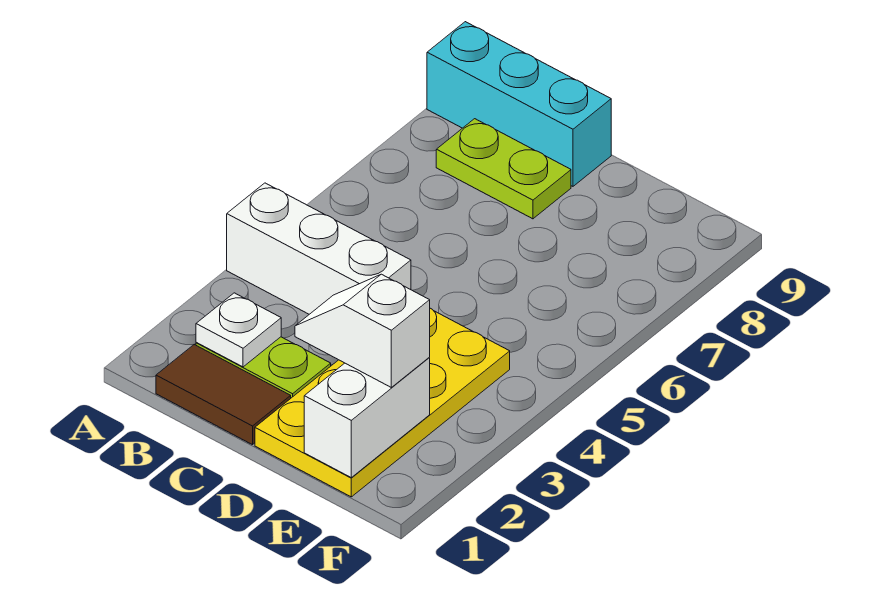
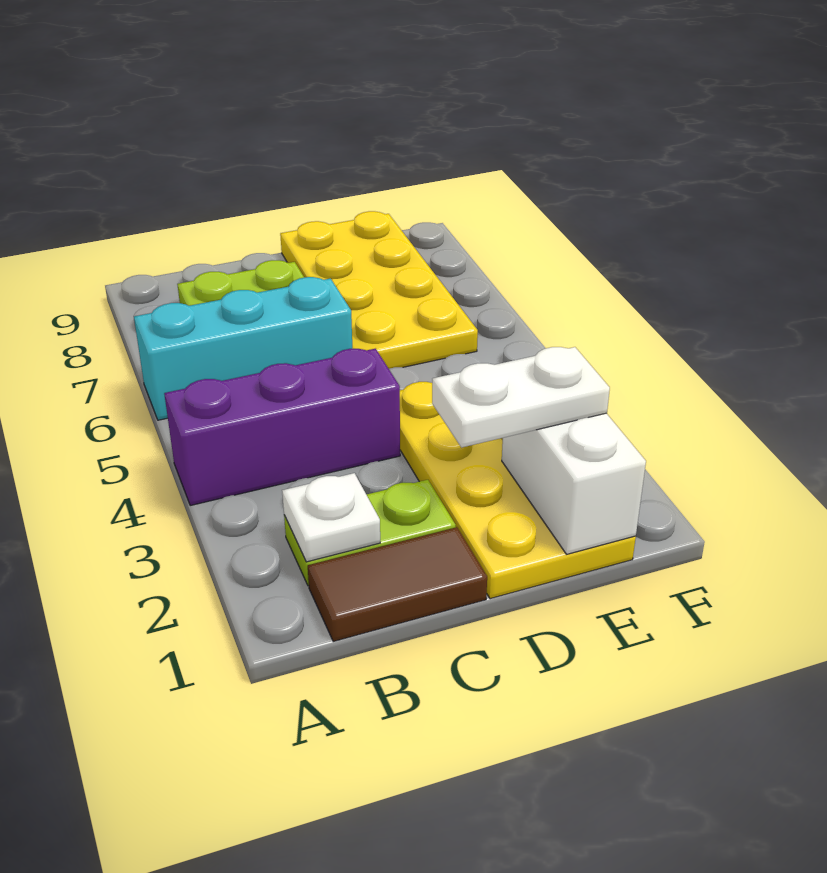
white 1x3 brick [227,183,411,314] -> purple 1x3 brick [164,349,400,505]
cyan 1x3 brick [427,22,611,186] -> cyan 1x3 brick moved to [134,277,352,420]
white 1x2 slope [295,274,430,387] -> white 1x2 plate [432,347,610,448]
none -> yellow 2x4 plate [280,211,478,369]

